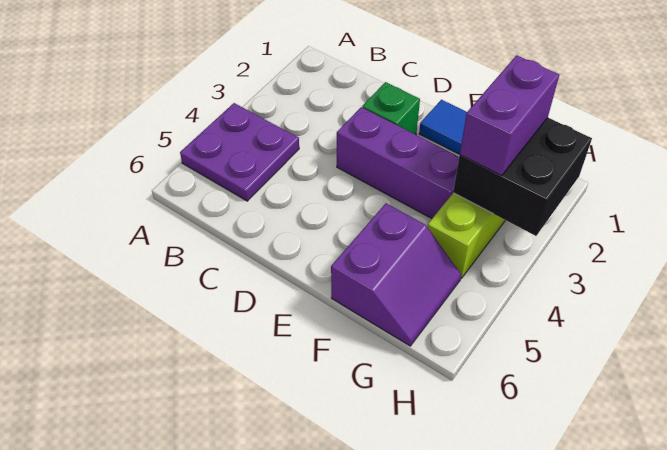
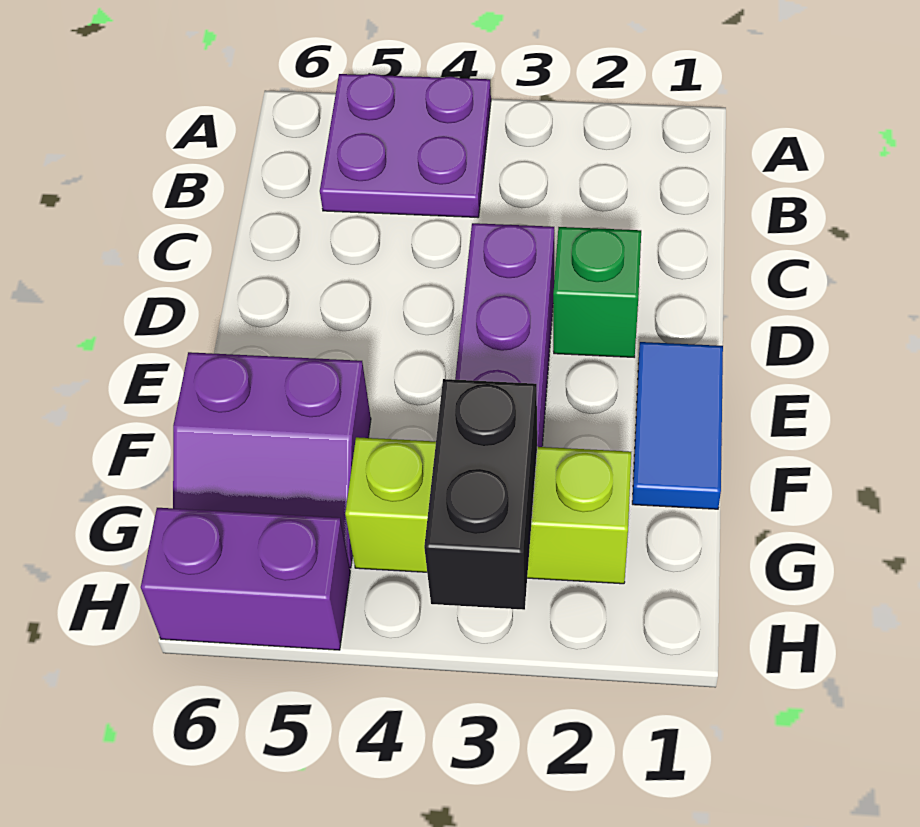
black 2x2 brick [453,118,592,236] -> black 1x2 brick [424,379,538,610]
purple 1x2 brick [460,55,559,176] -> purple 1x2 brick moved to [141,508,350,650]

